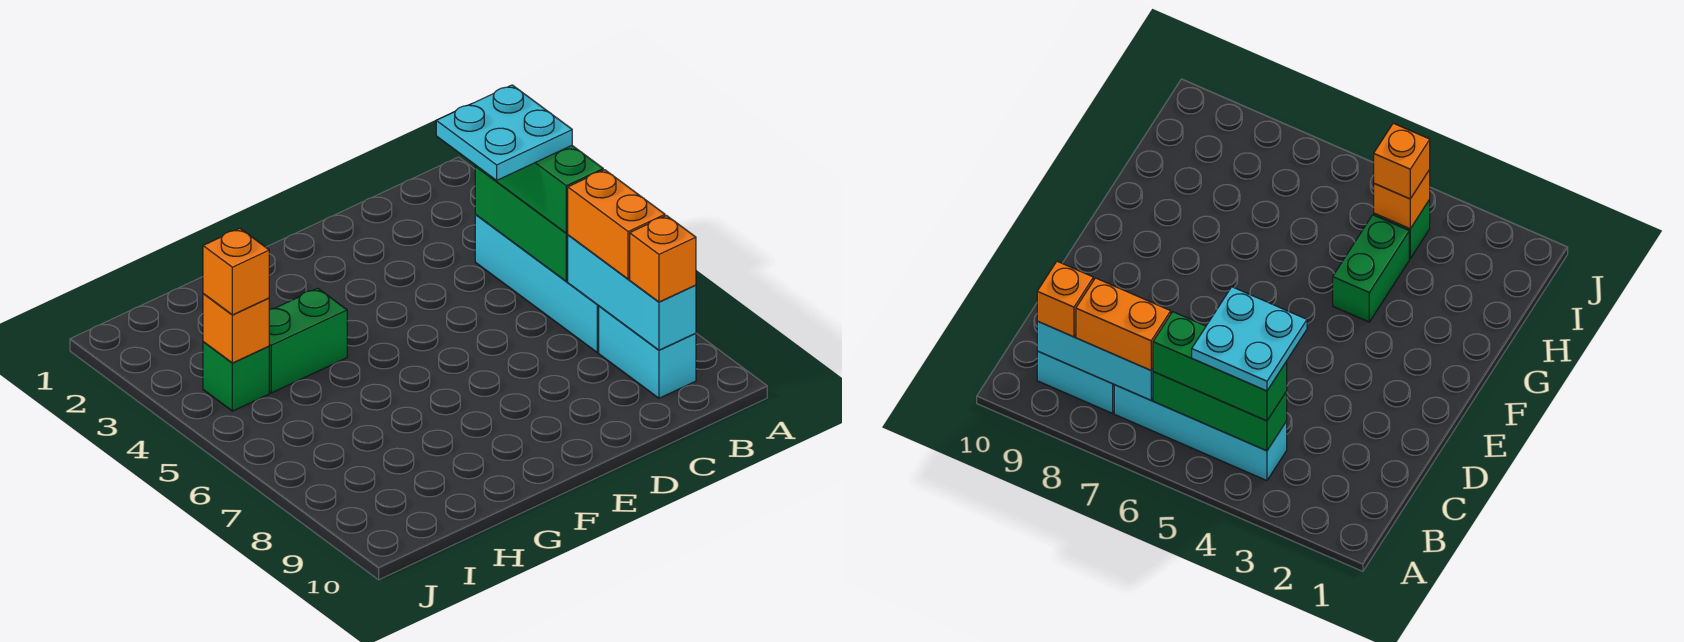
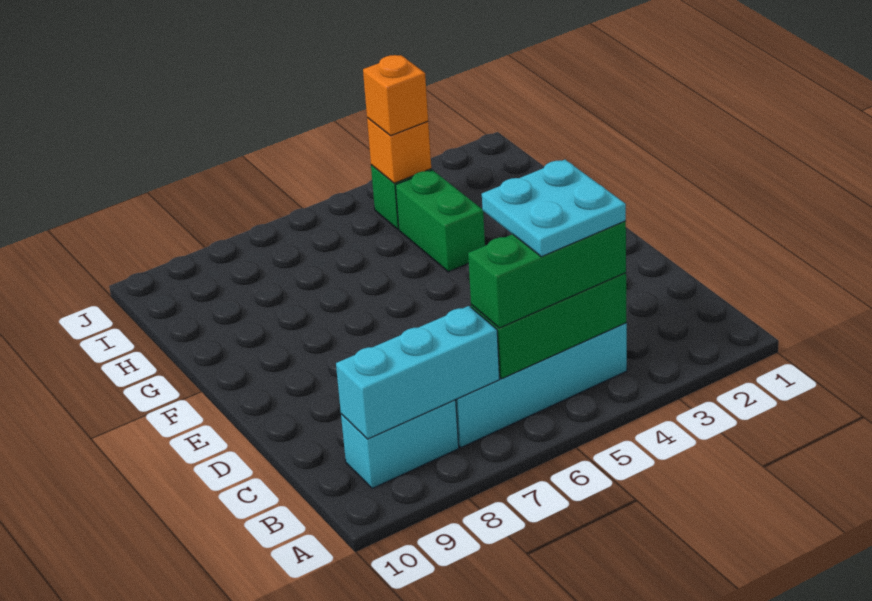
orange 1x2 brick [568,170,665,279] -> none
orange 1x1 brick [630,216,696,302] -> none

